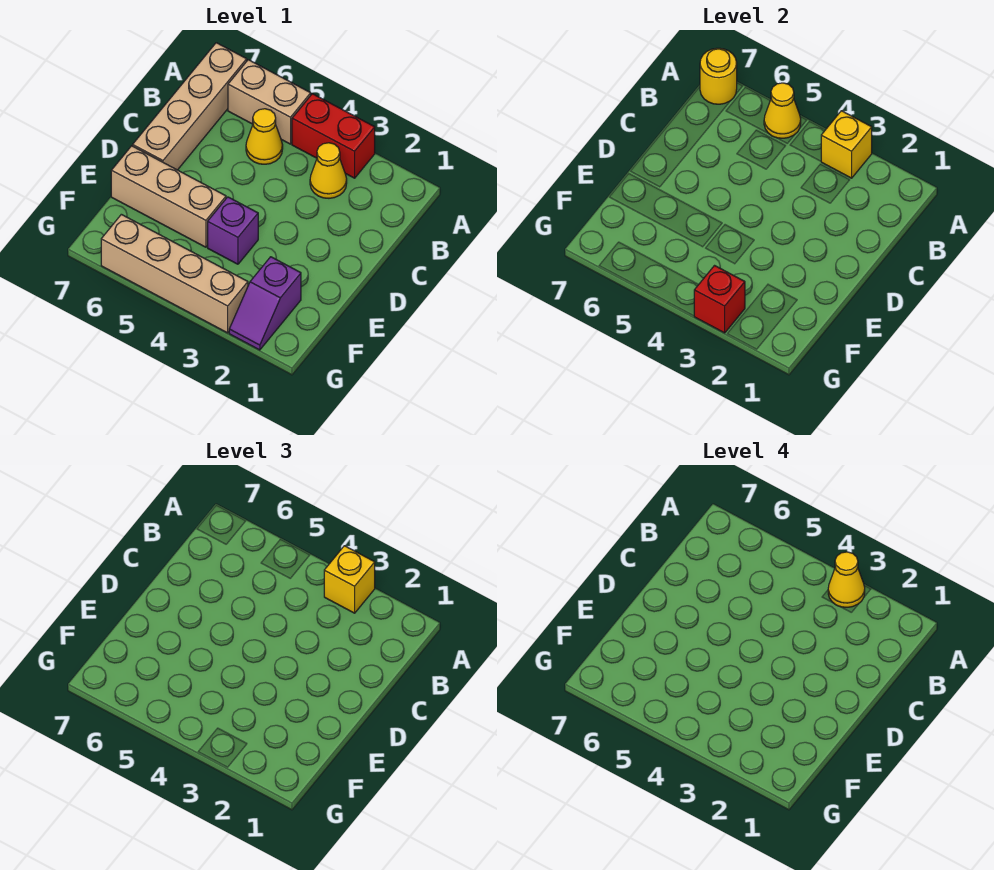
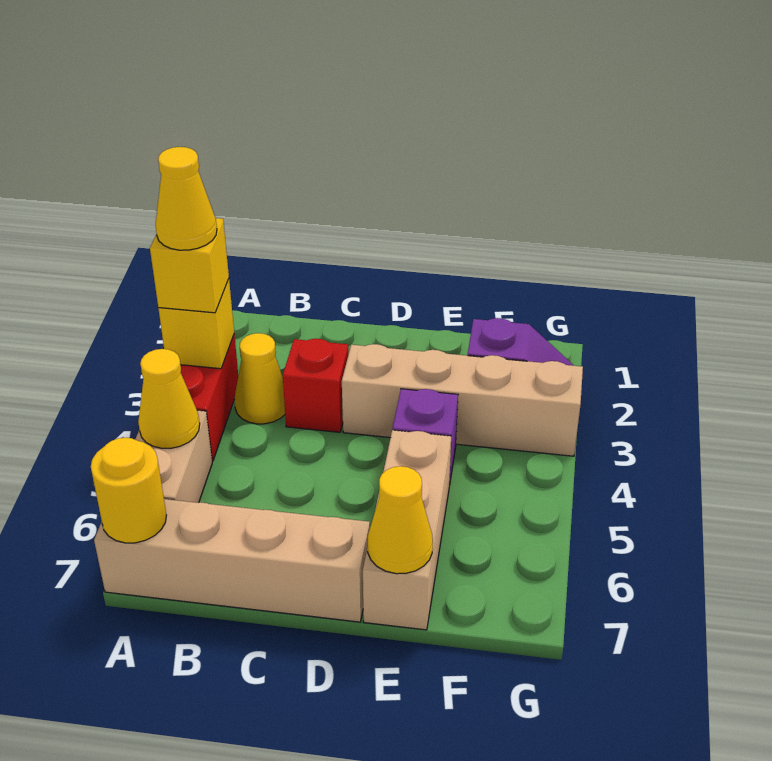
yellow 1x1 cone [246,109,283,164] -> yellow 1x1 cone moved to [368,466,433,574]
tan 1x4 brick [101,214,248,333] -> tan 1x4 brick turned to [342,344,583,456]
red 1x1 brick [694,266,745,333] -> red 1x1 brick moved to [283,339,349,432]

